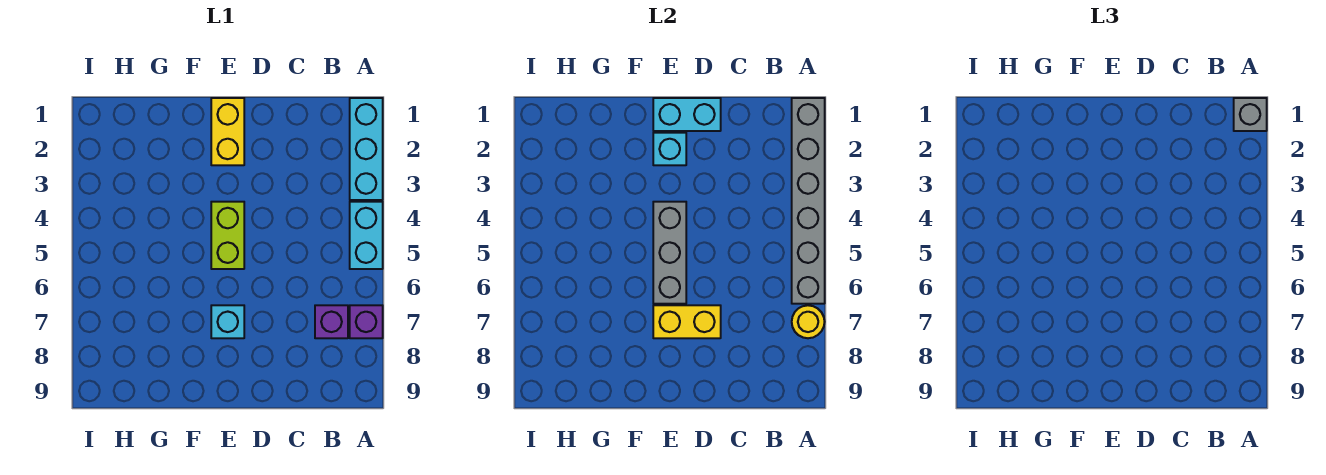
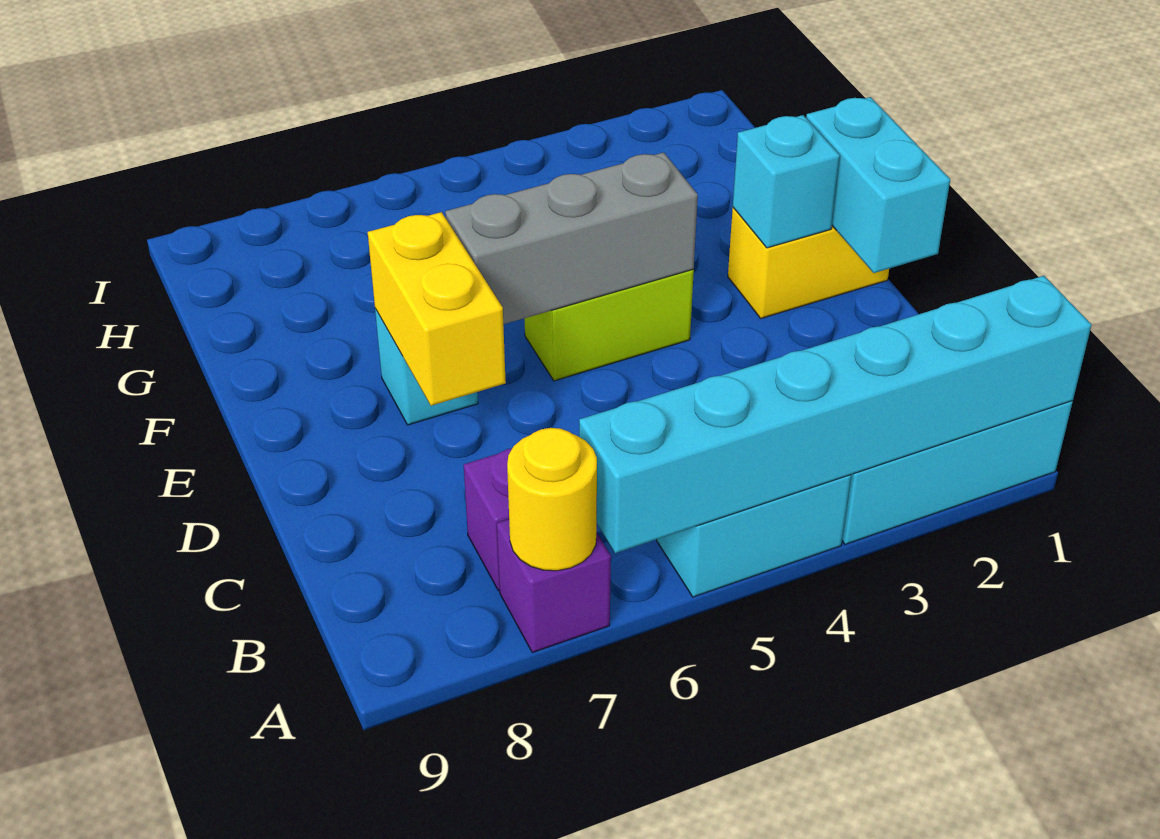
grey 1x6 brick [792,98,825,304] -> cyan 1x6 brick [579,276,1091,553]
grey 1x1 brick [1234,98,1267,131] -> none

